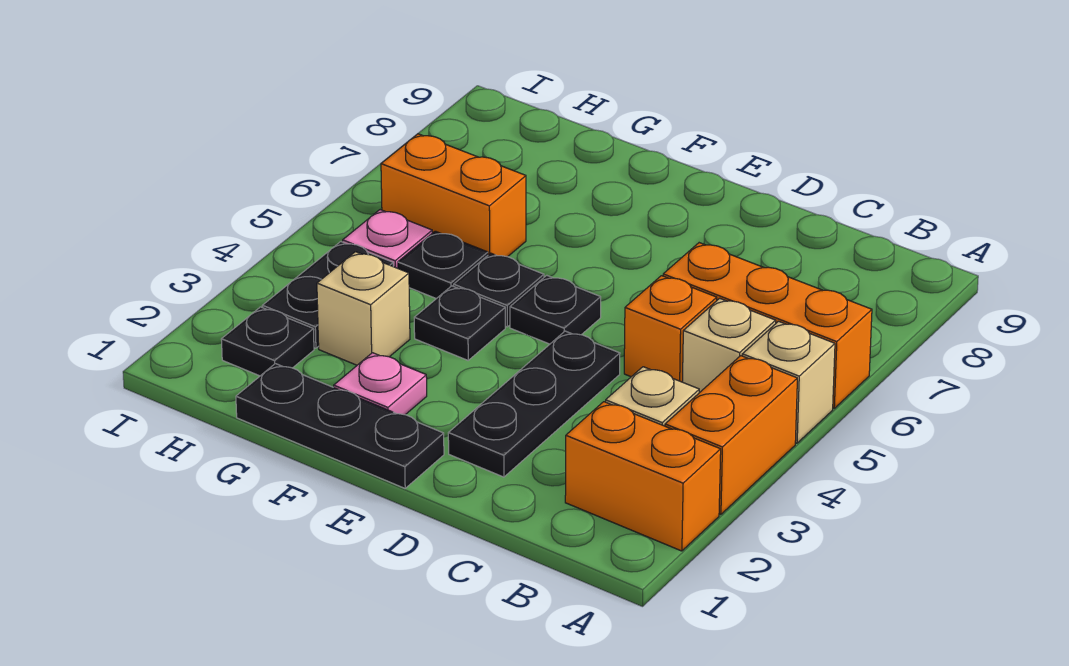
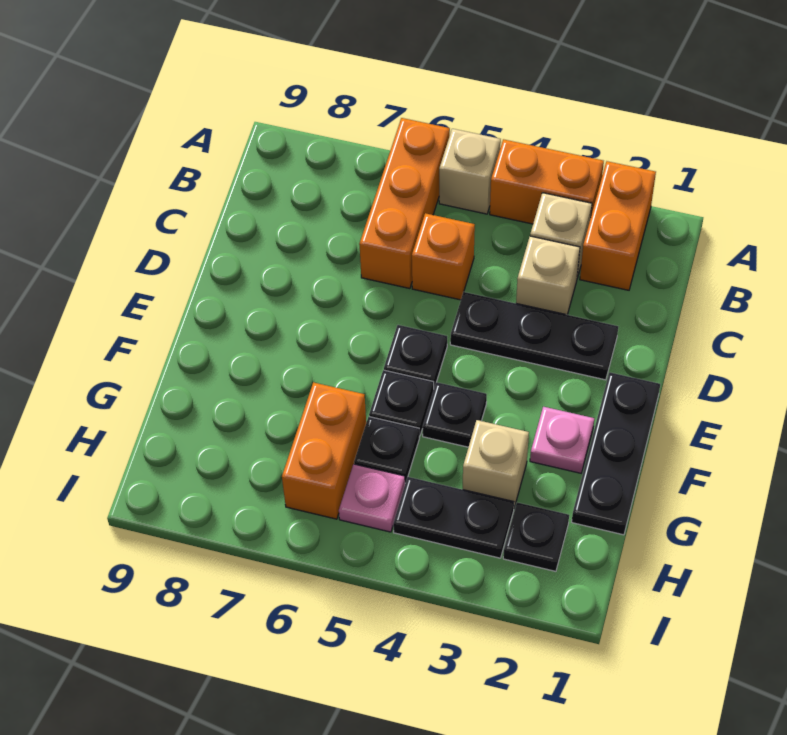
tan 1x1 brick [682,298,776,393] -> tan 1x1 brick moved to [516,236,580,315]

